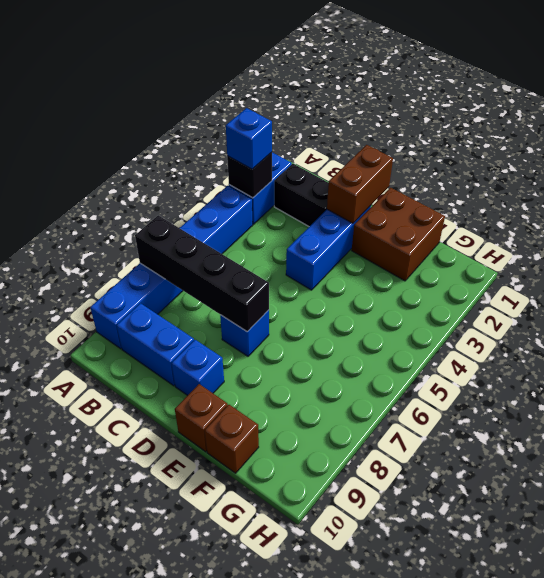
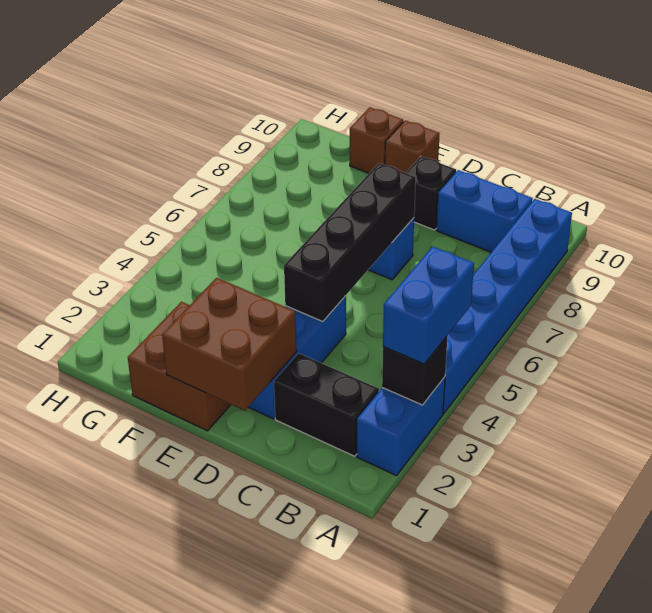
blue 1x1 brick [226,108,272,169] -> blue 1x2 brick [383,247,474,364]
black 1x4 brick [135,215,269,332] -> black 1x4 brick turned to [284,163,416,322]
brown 1x2 brick [327,145,393,223] -> brown 2x2 brick [162,278,297,411]
blue 1x1 brick [172,340,224,396] -> black 1x1 brick [406,156,456,230]

